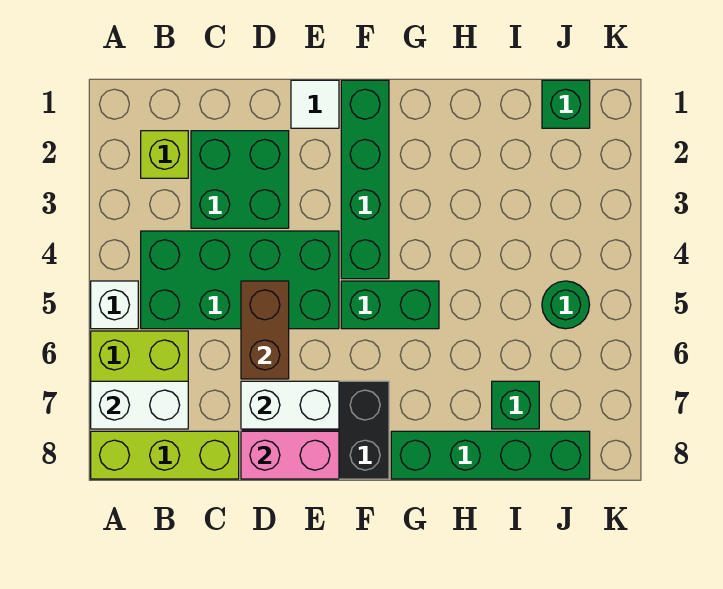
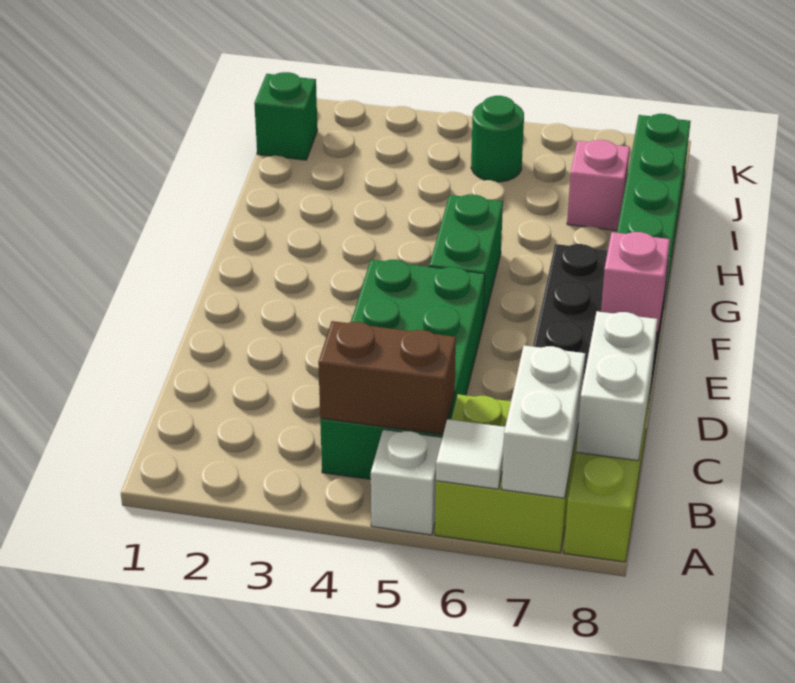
lime 1x1 brick [141,131,188,178] -> none
green 2x2 brick [191,131,289,228] -> none
brown 1x2 brick [241,281,289,379] -> brown 1x2 brick moved to [318,321,456,435]
white 1x2 brick [241,381,339,429] -> white 1x2 brick moved to [576,311,658,461]
pink 1x2 brick [241,431,339,479] -> pink 1x1 brick [601,232,670,332]
white 1x1 tile [291,80,339,128] -> white 1x1 tile moved to [436,419,505,489]
green 1x4 brick [341,80,389,279] -> none
green 1x1 brick [492,381,539,429] -> pink 1x1 brick [567,140,630,231]

